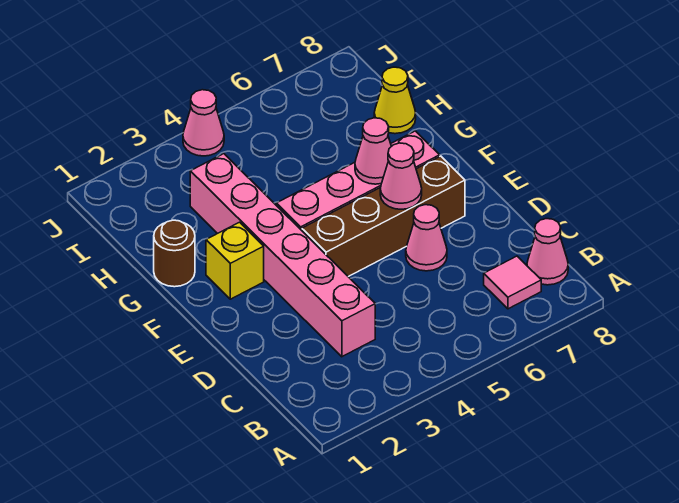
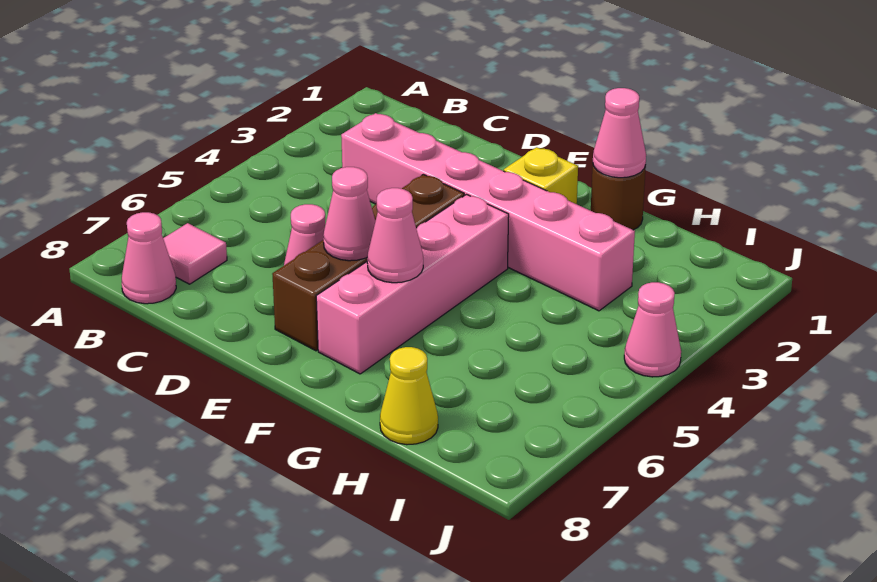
none -> pink 1x1 cone [593,88,646,178]

